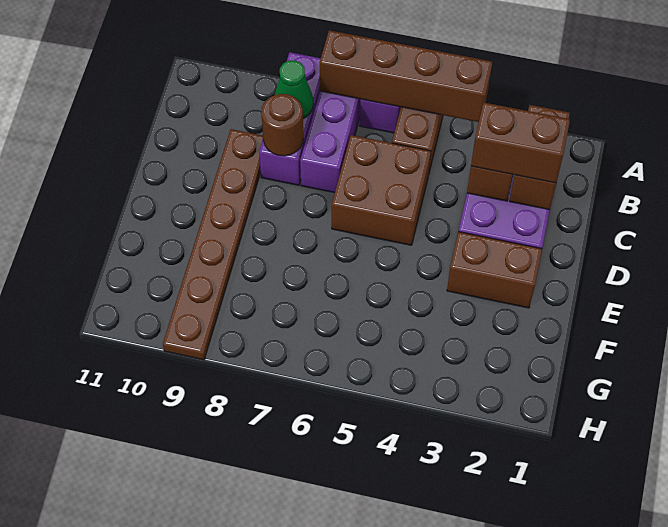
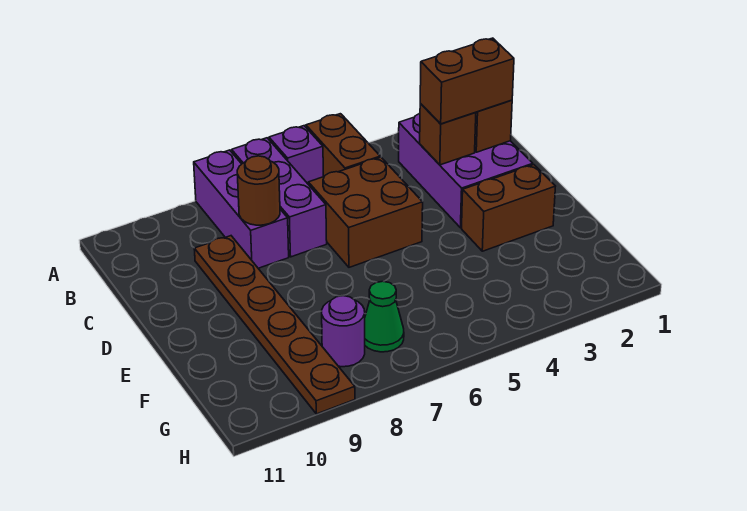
brown 1x4 brick [320,30,492,122] -> none
green 1x1 cone [275,60,313,119] -> green 1x1 cone moved to [365,281,404,352]
none -> purple 1x1 round brick [322,296,365,367]

